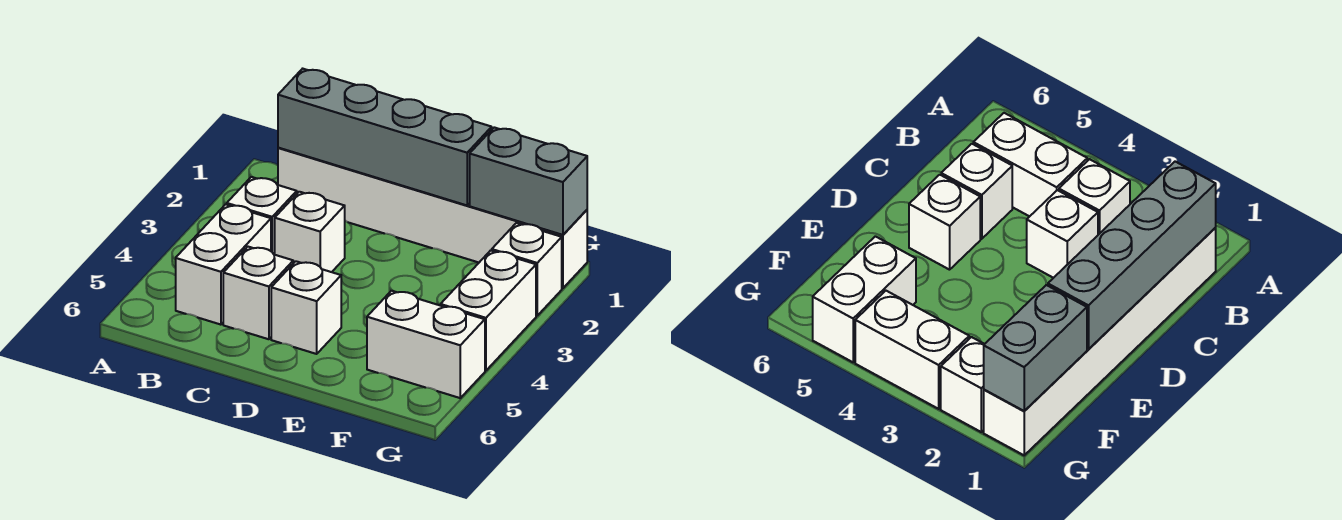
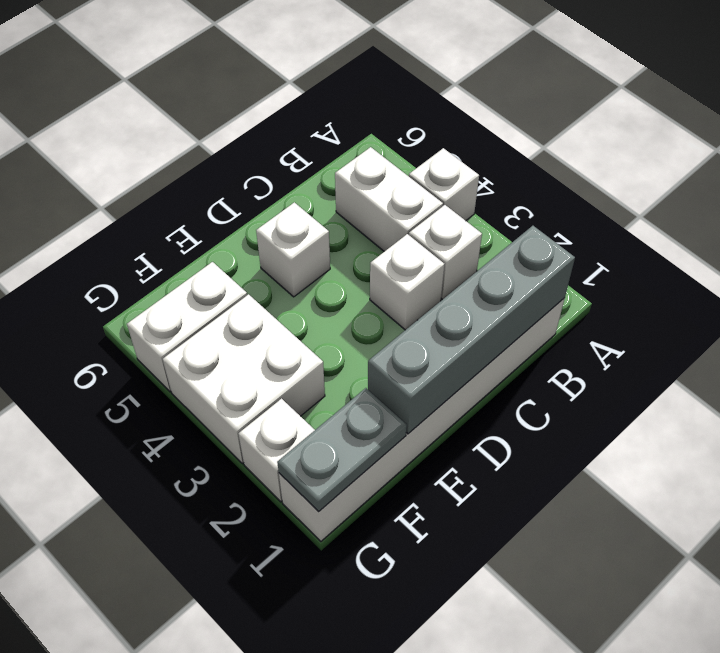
white 1x1 brick [223,247,293,339] -> white 1x1 brick moved to [409,148,479,221]
grey 1x2 brick [470,127,587,235] -> grey 1x2 plate [277,388,407,512]
white 1x2 brick [441,250,536,371] -> white 2x2 brick [163,294,325,464]

